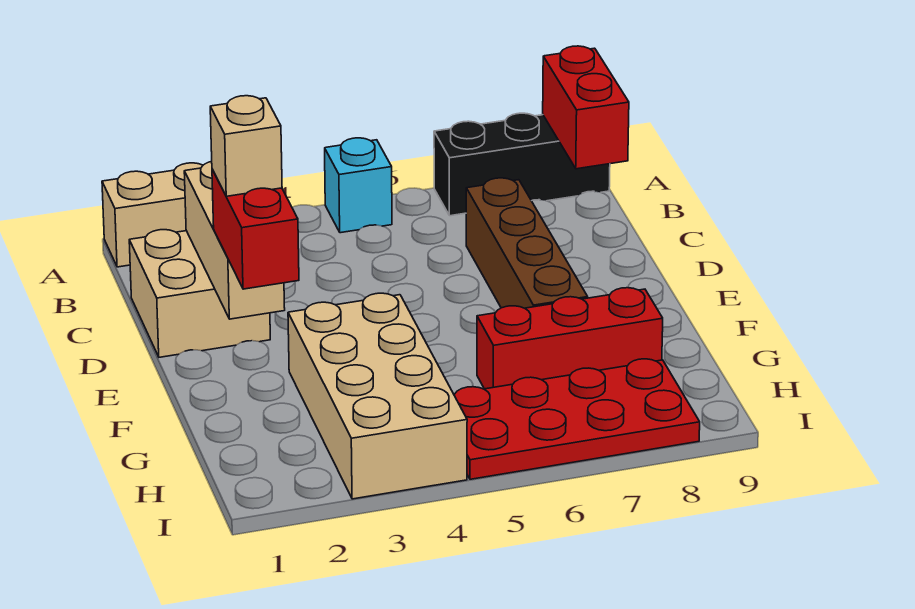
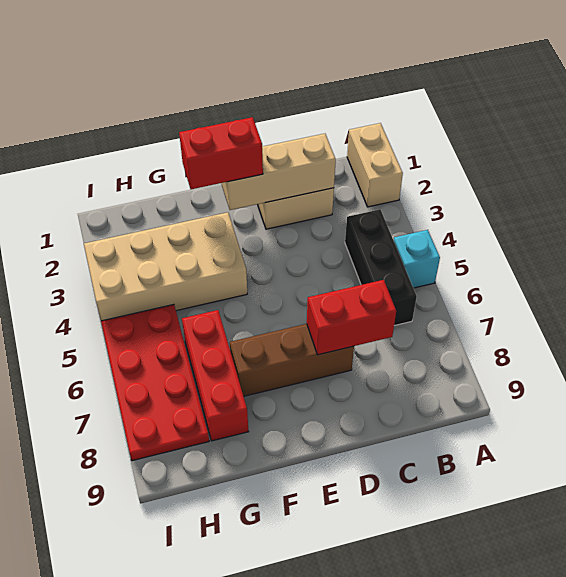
black 1x3 brick [434,113,610,216] -> black 1x3 brick moved to [345,209,417,326]
red 1x2 brick [543,46,629,169] -> red 1x2 brick moved to [307,280,396,355]
brown 1x4 brick [466,178,588,308] -> brown 1x3 brick [230,324,354,396]
tan 1x1 brick [210,96,282,196] -> none

